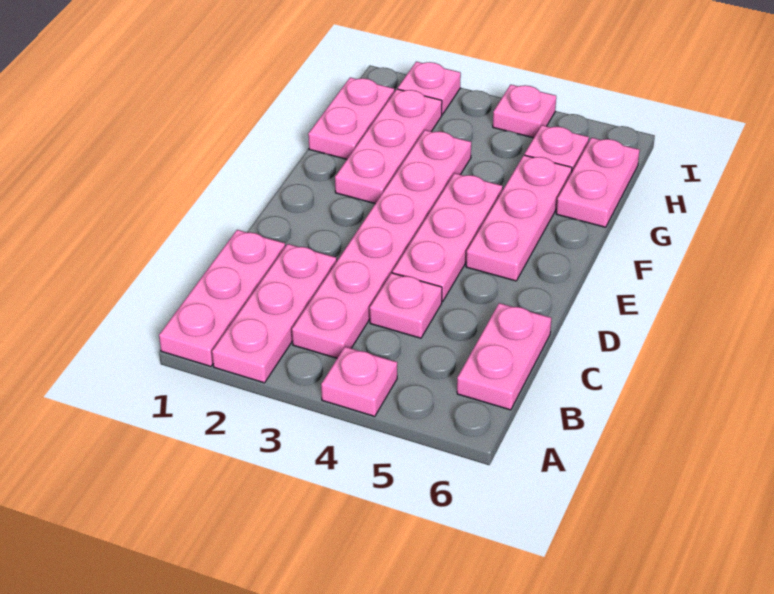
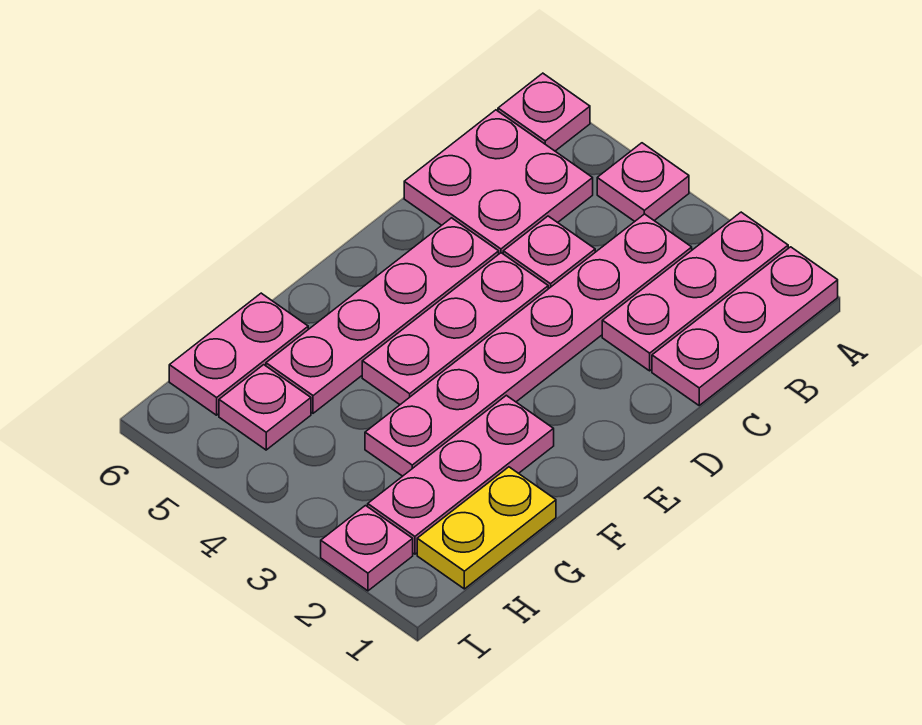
pink 1x2 plate [457,303,552,410] -> pink 2x2 plate [404,110,593,254]
pink 1x3 plate [466,155,572,281] -> pink 1x4 plate [266,218,499,413]
pink 1x2 plate [308,78,394,159] -> yellow 1x2 plate [417,467,556,589]
pink 1x1 plate [493,85,556,138] -> pink 1x1 plate moved to [498,73,590,151]

